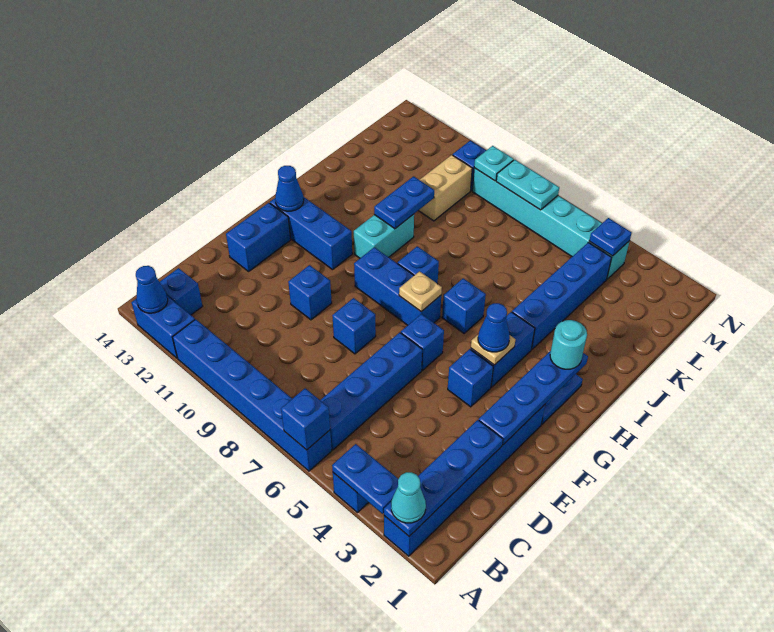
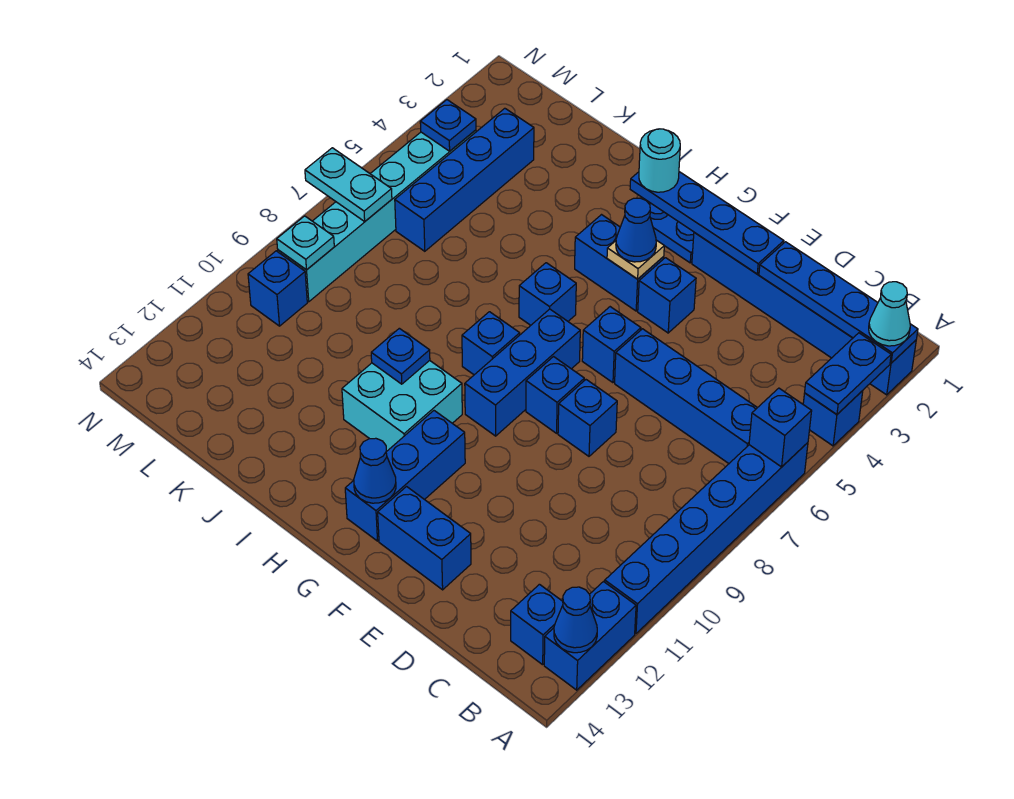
blue 1x1 brick [288,265,332,320] -> blue 1x1 brick moved to [526,357,584,433]
tan 1x1 plate [399,271,442,312] -> none
cyan 1x2 brick [354,214,414,258] -> cyan 2x2 brick [342,361,462,451]
blue 1x4 brick [512,242,612,349] -> blue 1x4 brick turned to [395,108,534,251]
blue 1x2 plate [374,176,434,229] -> blue 1x1 plate [371,328,430,384]
tan 1x2 brick [418,155,472,221] -> none
cyan 1x2 plate [496,160,559,210] -> cyan 1x2 plate turned to [305,148,392,221]

